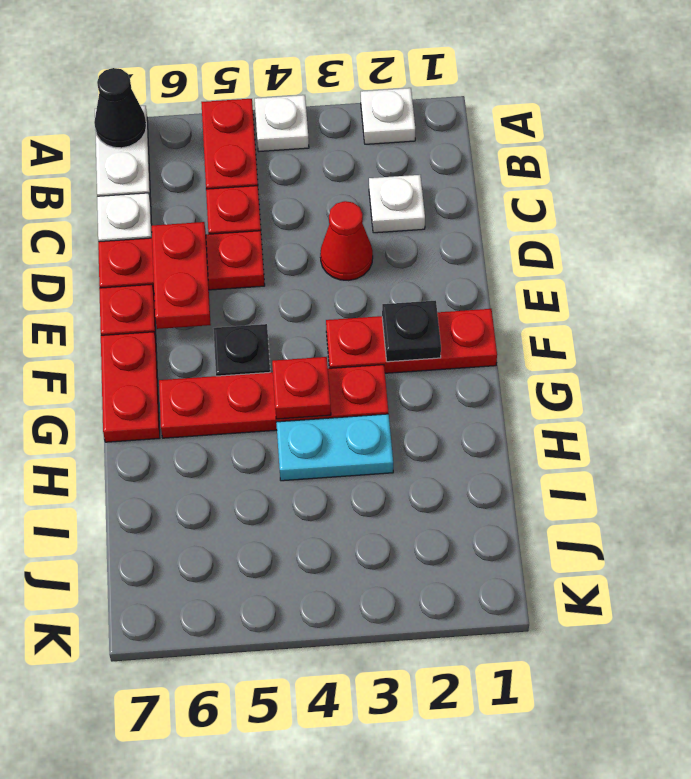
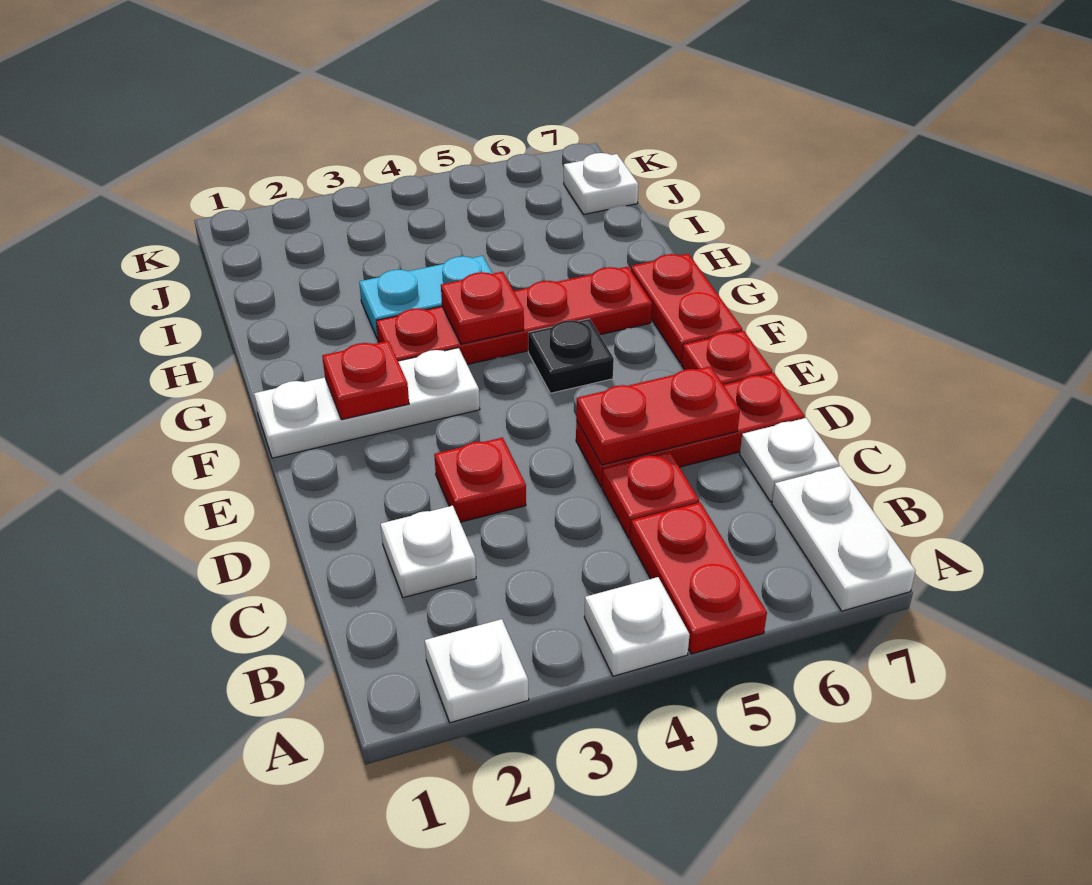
black 1x1 cone [94,68,146,148] -> none
red 1x1 cone [320,201,373,280] -> red 1x1 plate [434,438,526,522]
red 1x2 plate [152,222,211,329] -> red 1x2 plate turned to [576,366,740,465]
red 1x3 plate [326,309,497,373] -> white 1x3 plate [254,348,480,458]
black 1x1 plate [382,301,441,362] -> red 1x1 plate [322,341,409,420]
none -> white 1x1 plate [564,153,639,214]

